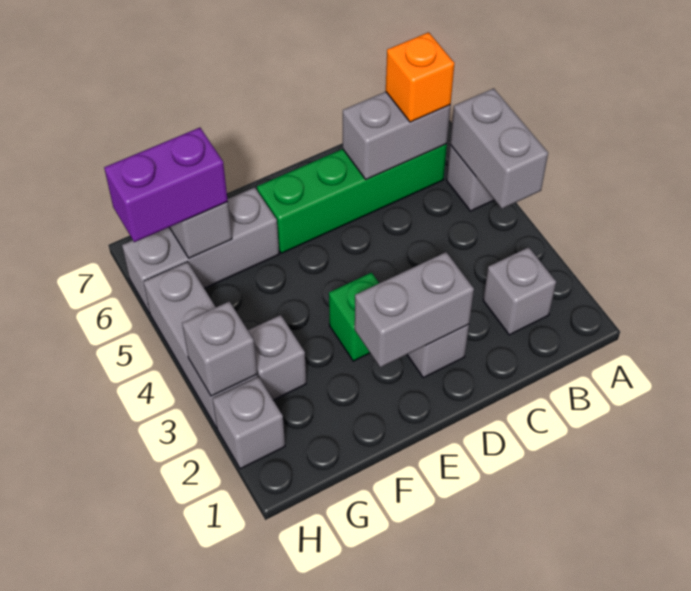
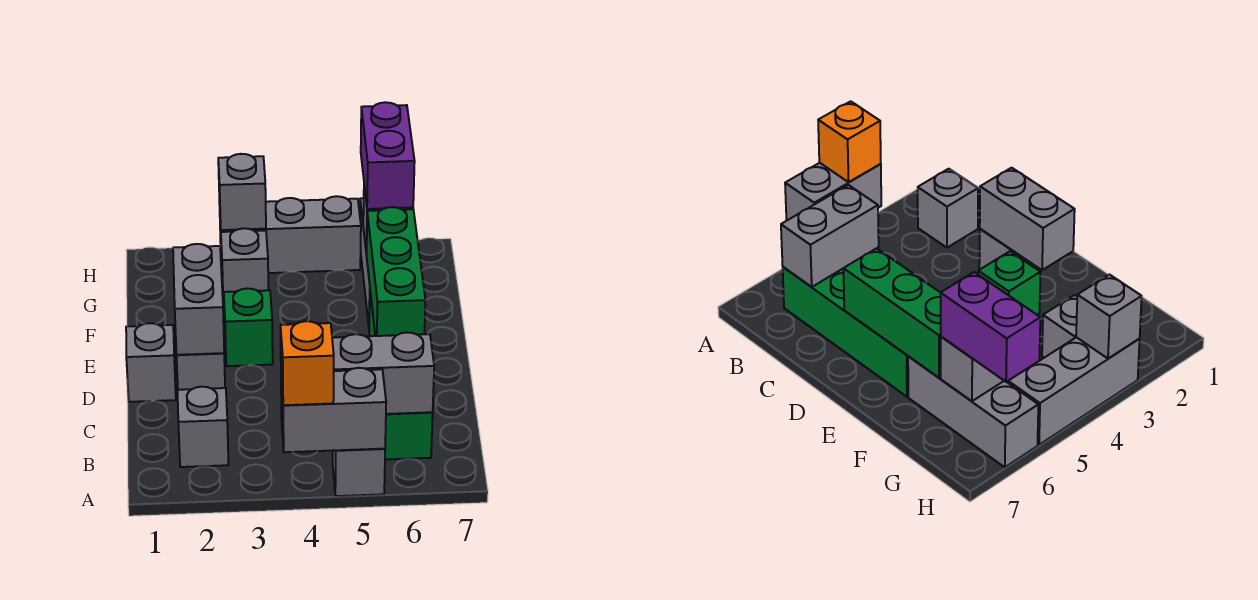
grey 1x2 brick [343,92,451,180] -> grey 1x2 brick turned to [332,332,434,414]
orange 1x1 brick [386,32,455,122] -> orange 1x1 brick moved to [280,321,334,405]
none -> green 1x3 brick [366,207,426,336]
grey 1x1 brick [212,377,285,469] -> grey 1x1 brick moved to [126,323,176,402]

